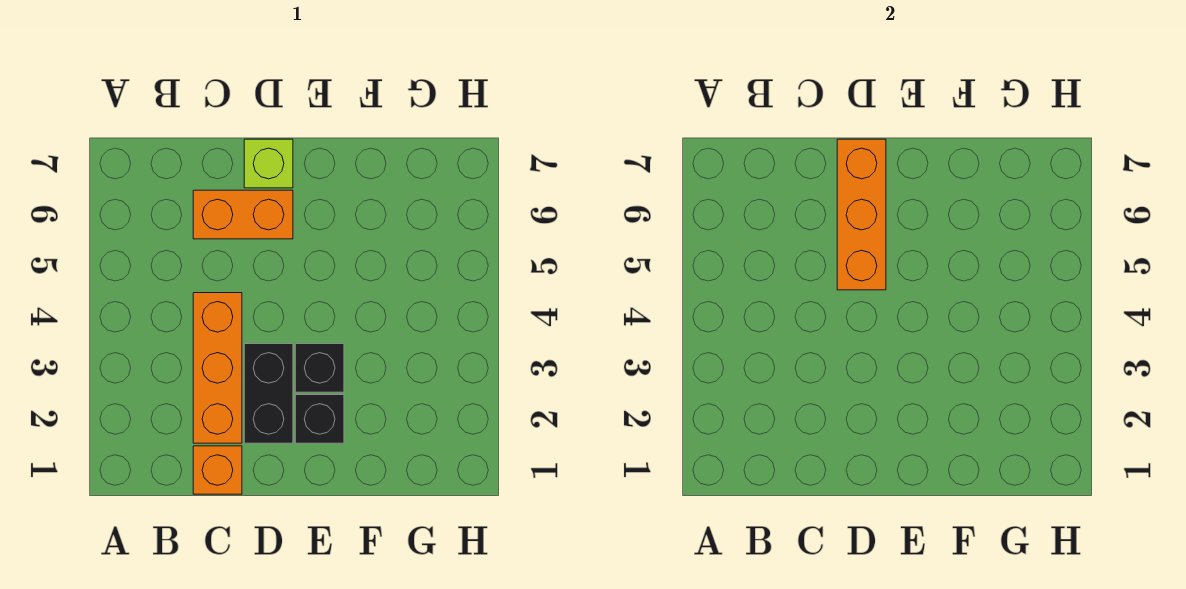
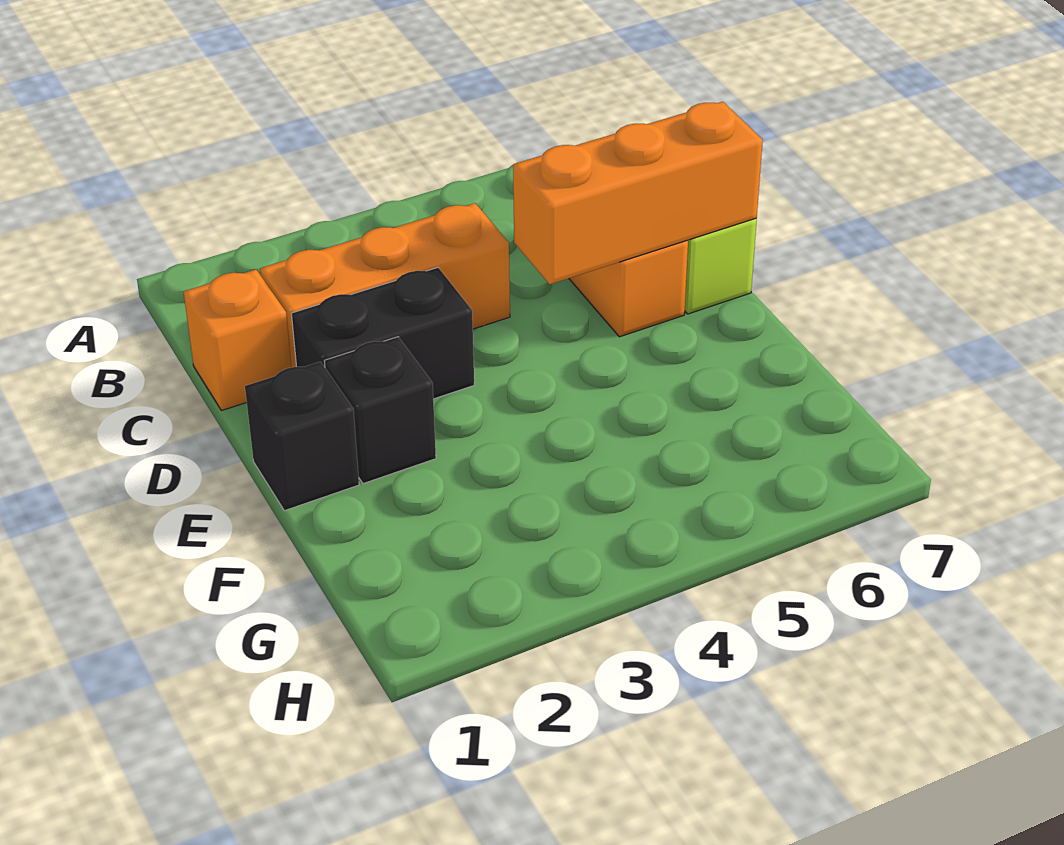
black 1x1 brick [295,344,344,392] -> black 1x1 brick moved to [245,362,359,511]

